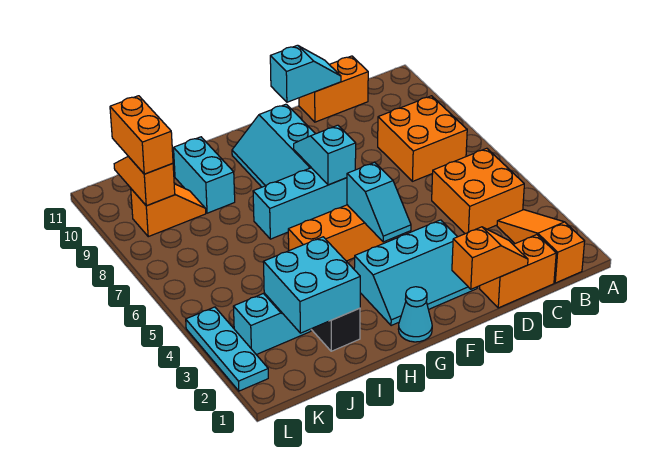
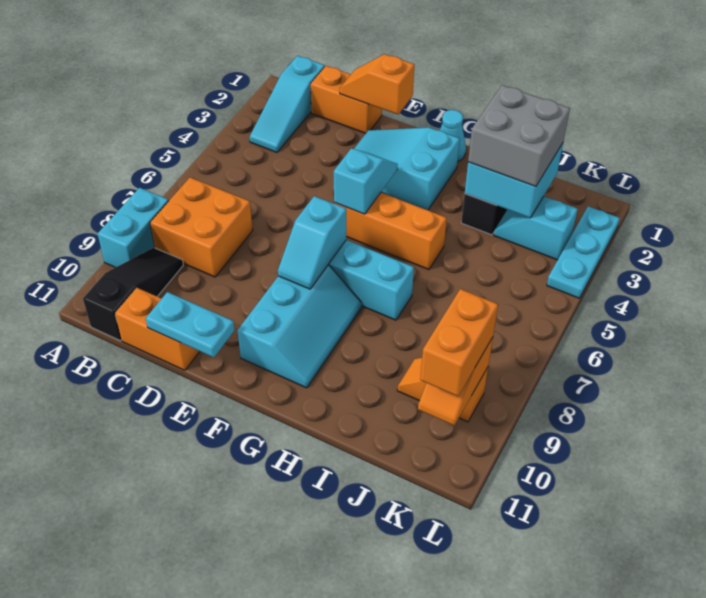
orange 1x3 slope [497,210,585,283] -> cyan 1x3 slope [249,56,325,152]
orange 2x2 brick [432,148,524,234] -> none
none -> black 1x3 slope [83,248,183,341]
cyan 1x2 slope [270,45,341,102] -> cyan 1x2 plate [146,292,235,357]
cyan 2x3 slope [354,220,477,326] -> cyan 2x3 slope turned to [354,127,460,210]
none -> grey 2x2 brick [468,85,570,187]
cyan 1x2 brick [174,137,235,213] -> cyan 1x2 brick moved to [98,188,169,268]

